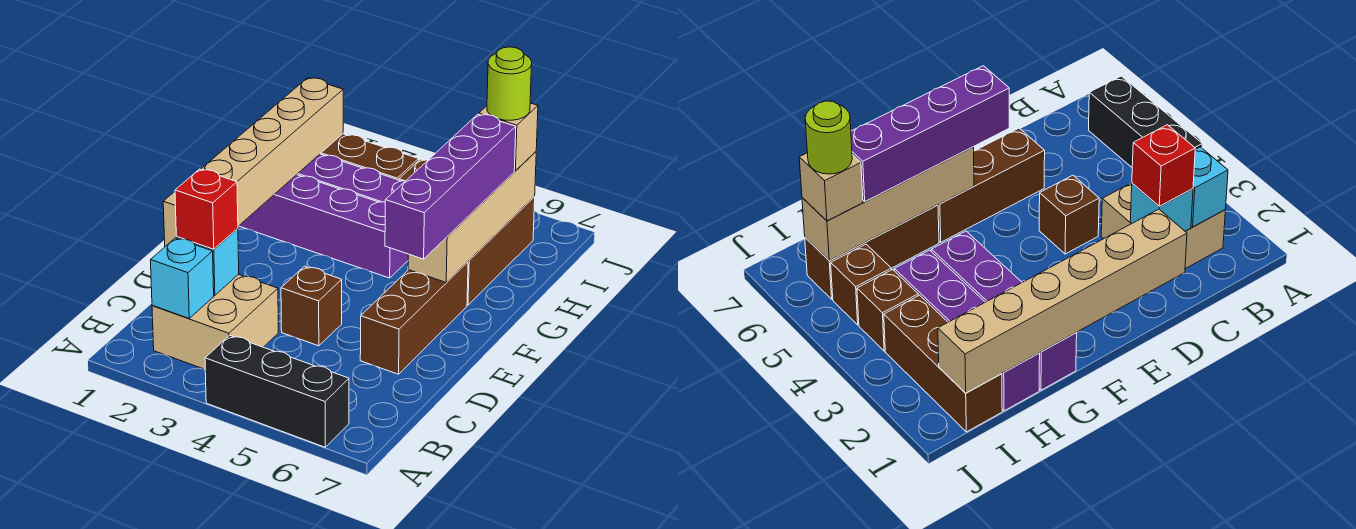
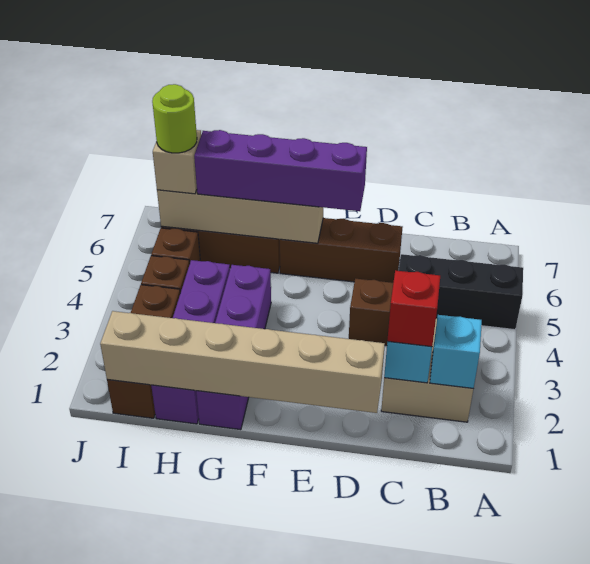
black 1x3 brick [205,335,349,447] -> black 1x3 brick turned to [399,254,523,330]

